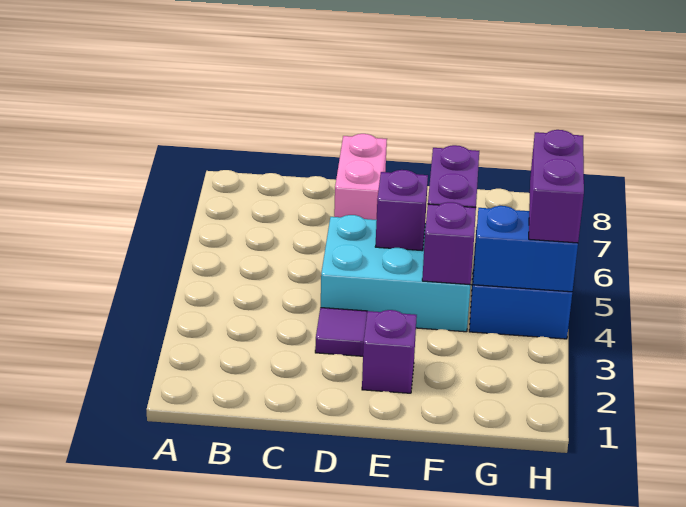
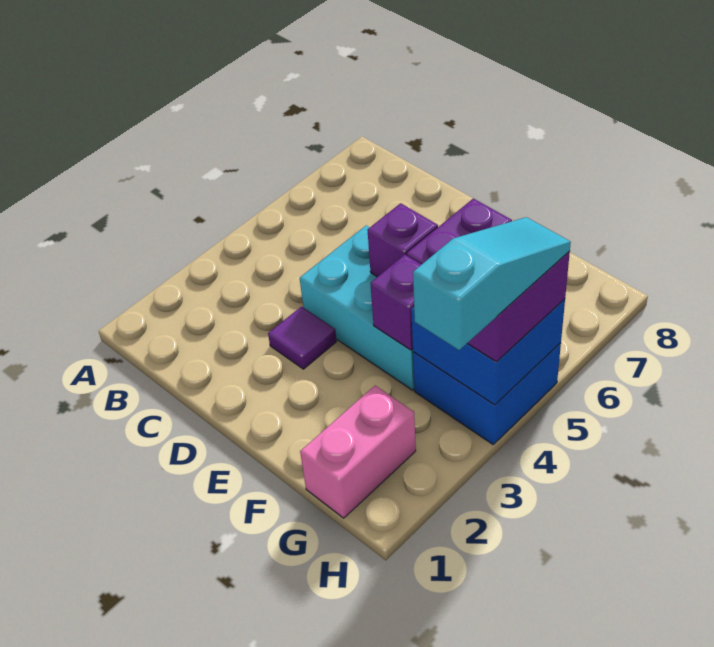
pink 1x2 brick [334,134,387,220] -> pink 1x2 brick moved to [300,386,416,518]
purple 1x1 brick [362,310,417,393] -> none
blue 1x2 brick [473,206,578,292] -> blue 2x2 brick [411,299,565,405]
none -> cyan 1x3 slope [413,217,571,350]

